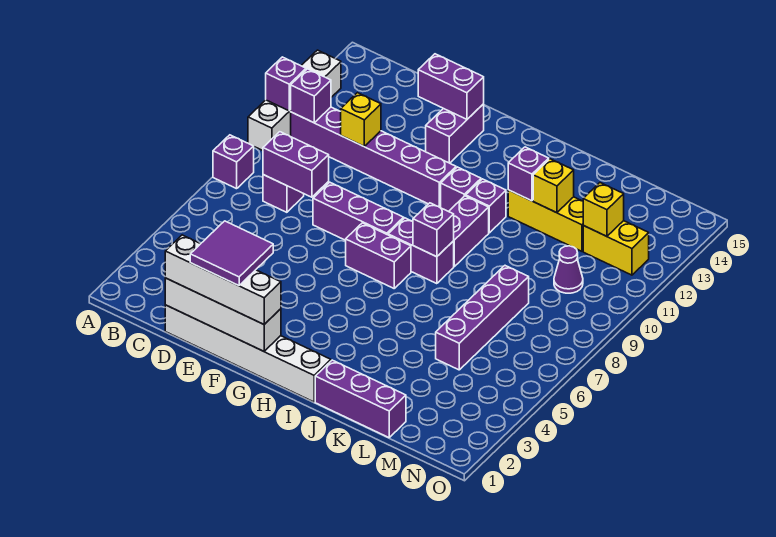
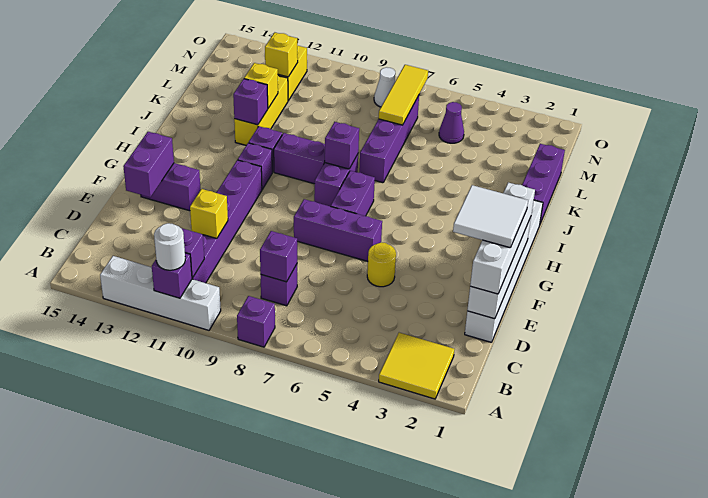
none -> yellow 2x2 tile [379,333,454,399]
none -> white 1x1 round brick [154,223,185,270]
purple 1x2 brick [263,132,329,197] -> purple 1x1 brick [260,231,297,282]
purple 2x2 tile [190,221,273,286] -> white 2x2 tile [453,185,528,248]
none -> yellow 1x1 round brick [367,243,396,287]
purple 1x3 brick [313,182,404,240] -> purple 1x3 brick turned to [294,199,382,261]
purple 1x4 brick [436,266,529,370] -> purple 1x4 brick turned to [359,95,419,183]
none -> yellow 1x3 tile [379,65,428,125]
purple 1x1 cone [554,246,583,293] -> purple 1x1 cone moved to [439,102,464,143]
none -> white 1x1 cone [374,67,395,107]

